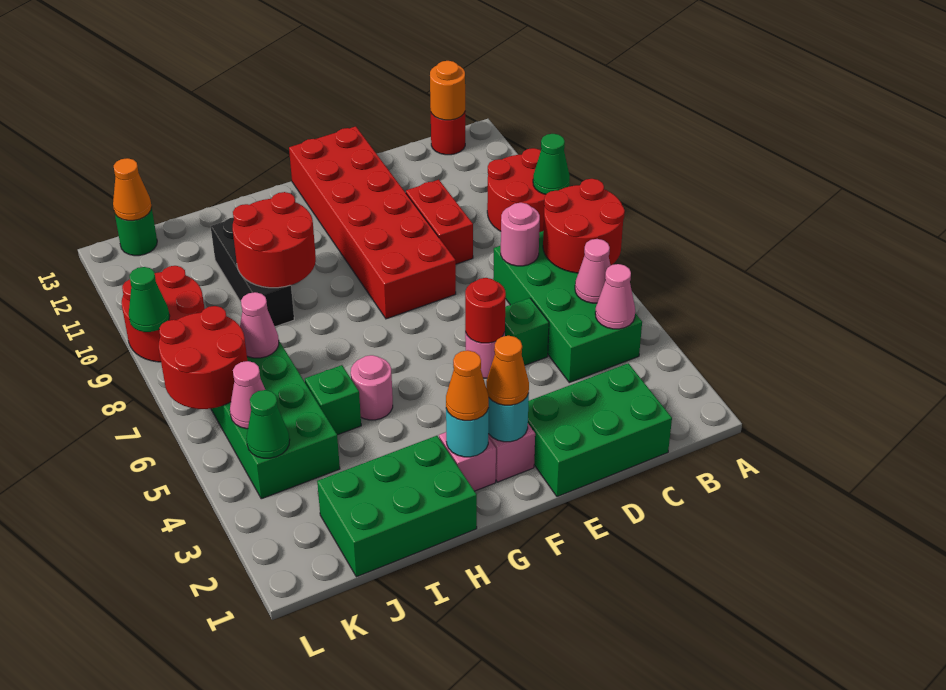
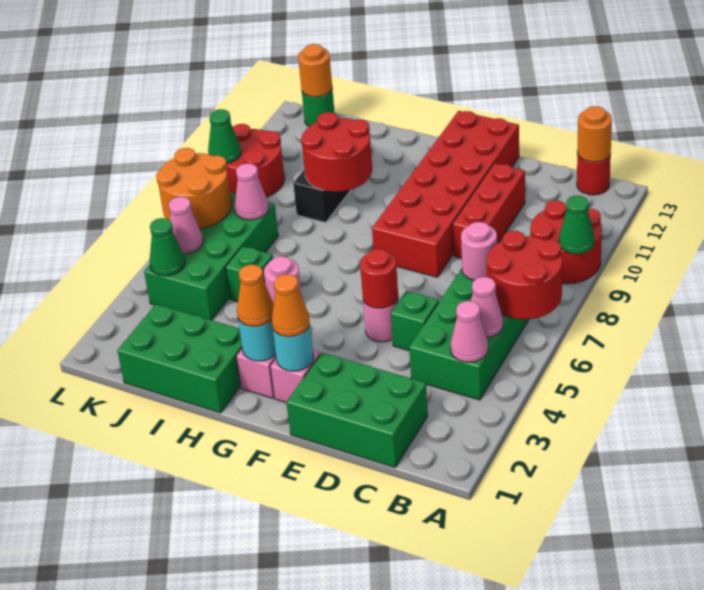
red 1x2 brick [406,180,473,264] -> red 1x3 brick [453,163,525,258]
red 2x2 round brick [159,306,247,409] -> orange 2x2 round brick [156,148,232,229]
orange 1x1 cone [113,158,152,221] -> orange 1x1 round brick [298,44,332,97]

